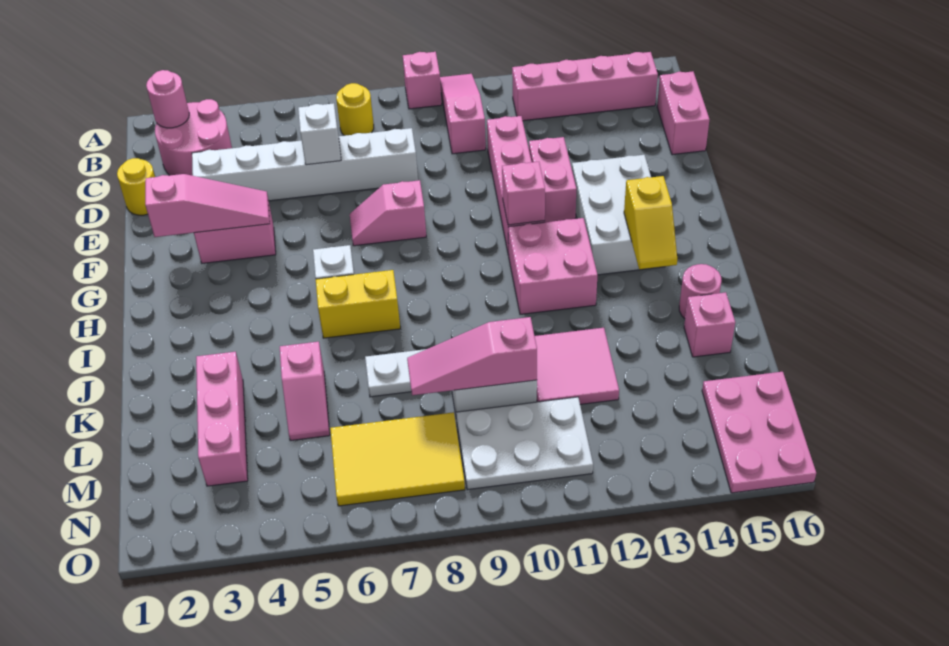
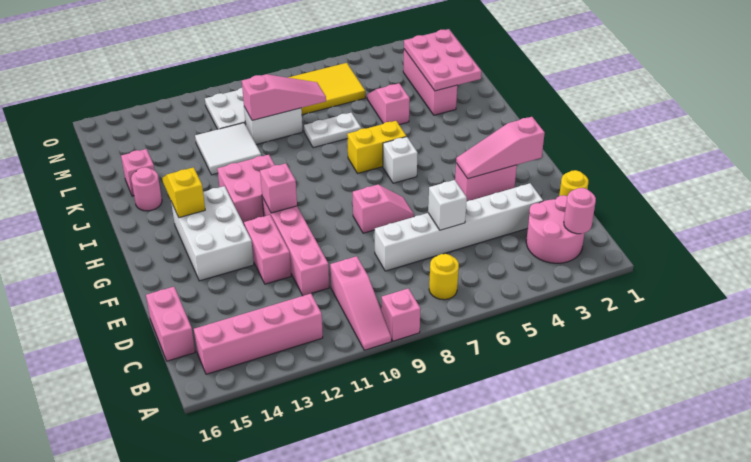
pink 2x2 tile [535,328,619,404] -> white 2x2 tile [195,123,261,175]
pink 2x3 plate [702,372,816,493] -> pink 2x3 plate moved to [404,29,481,91]

